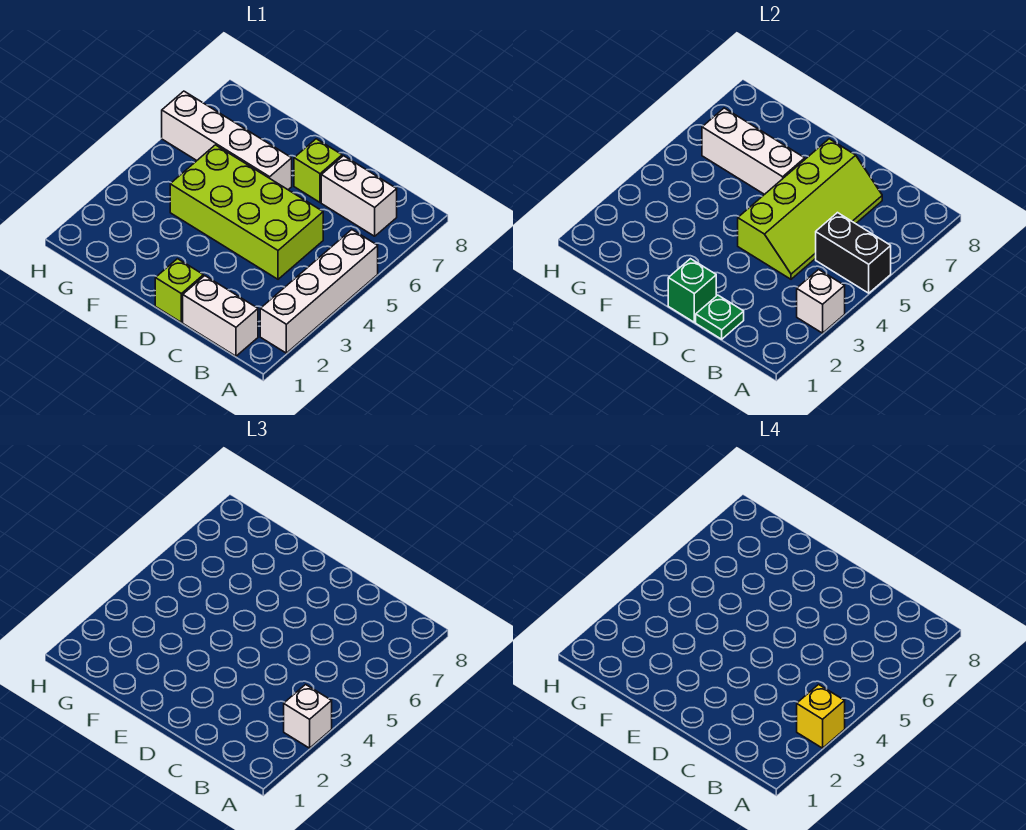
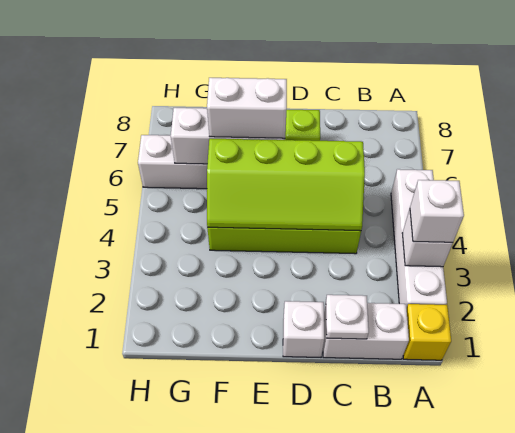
yellow 1x1 brick [797,684,845,748] -> yellow 1x1 brick moved to [403,304,451,360]
black 1x2 brick [816,213,891,293] -> none
white 1x2 brick [321,156,397,236] -> white 1x2 brick moved to [207,78,287,138]
green 1x1 plate [696,295,744,339] -> white 1x1 plate [326,295,369,339]
lime 2x4 slope [738,139,882,279] -> lime 2x4 slope turned to [207,139,365,231]
lime 1x1 brick [155,259,203,322] -> white 1x1 brick [283,301,324,357]
green 1x1 brick [668,259,716,322] -> none

